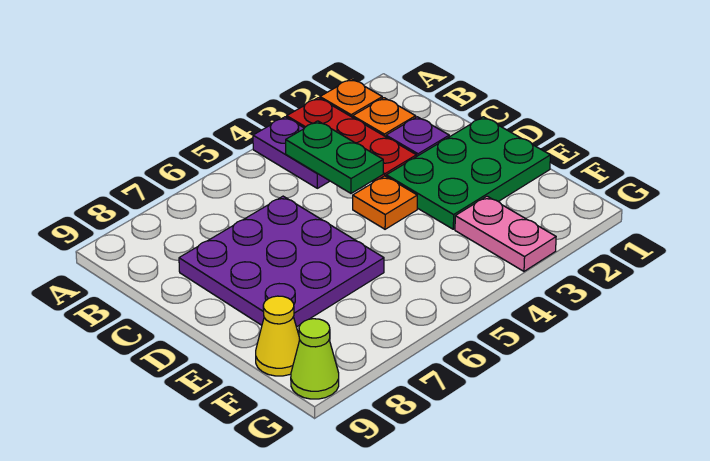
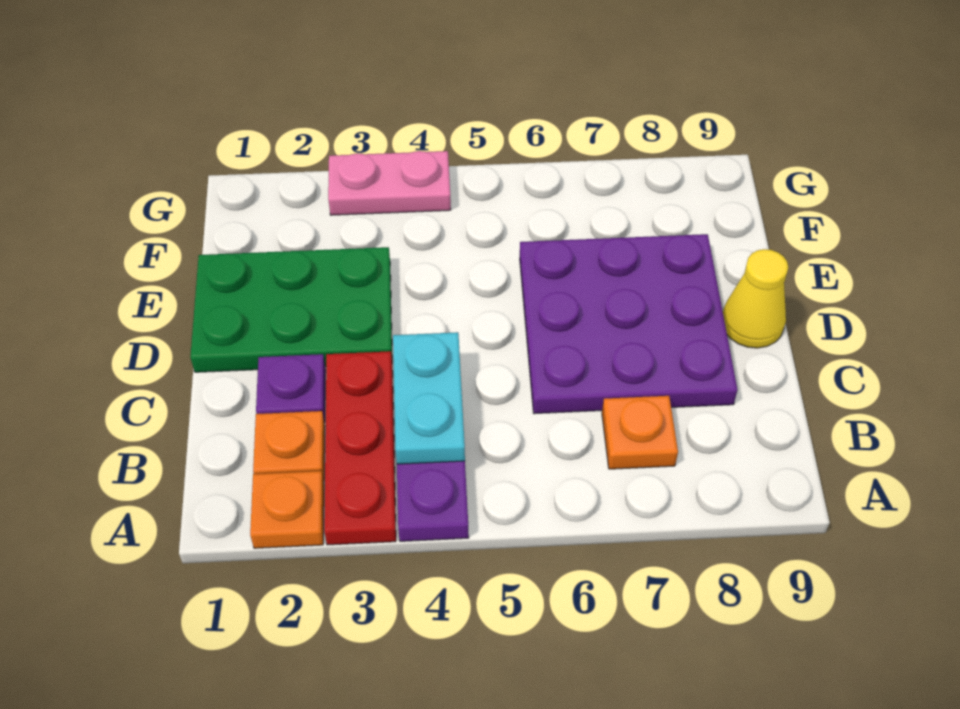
green 1x2 plate [286,121,383,193] -> cyan 1x2 plate [393,332,465,464]
orange 1x1 plate [353,176,417,229] -> orange 1x1 plate moved to [602,396,678,469]
pink 1x2 plate [455,196,556,271] -> pink 1x2 plate turned to [328,151,451,215]
yellow 1x1 cone [256,296,300,376] -> yellow 1x1 cone moved to [723,249,788,348]
lime 1x1 cone [291,319,339,399] -> none

